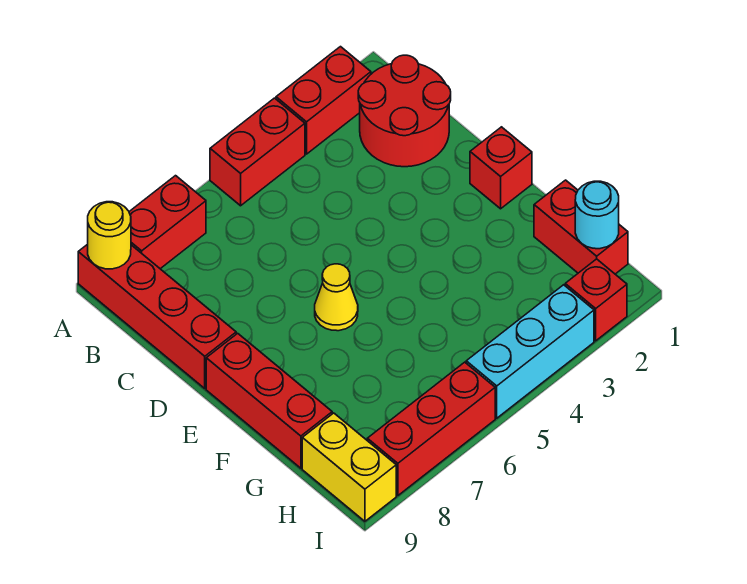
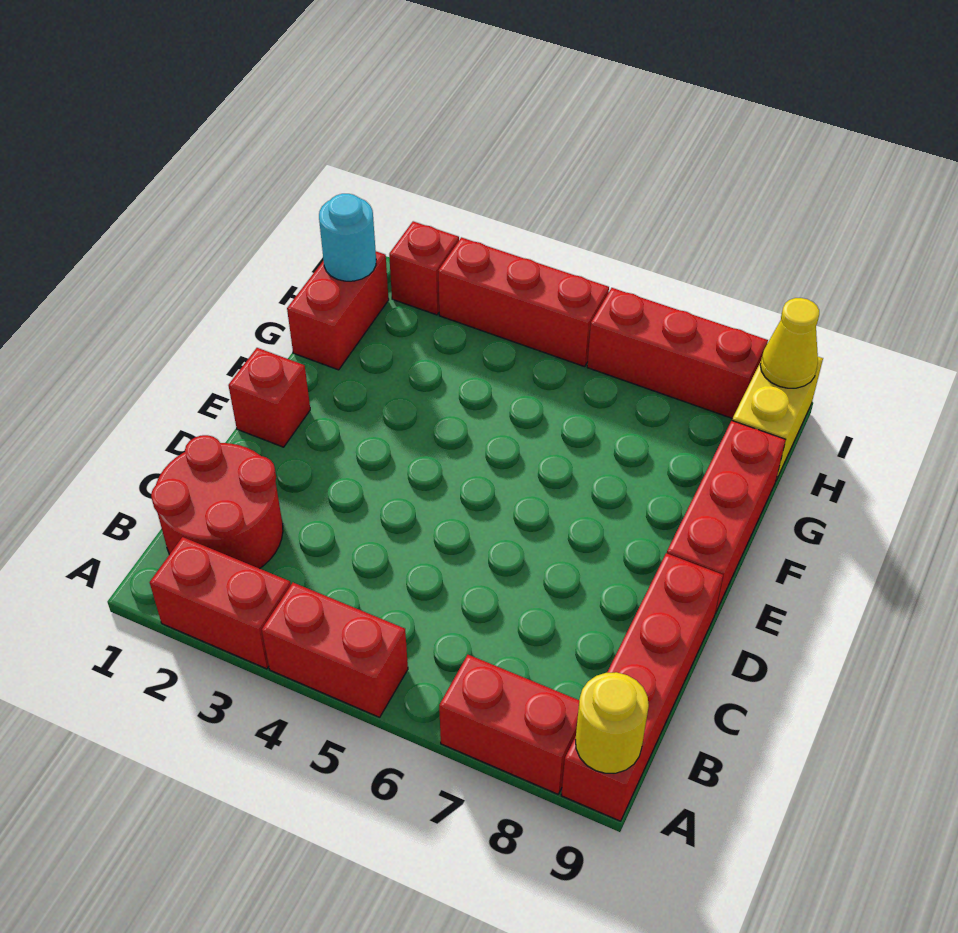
yellow 1x1 cone [315,264,358,331] -> yellow 1x1 cone moved to [760,298,819,388]
cyan 1x3 brick [466,285,594,418] -> red 1x3 brick [438,237,609,367]

